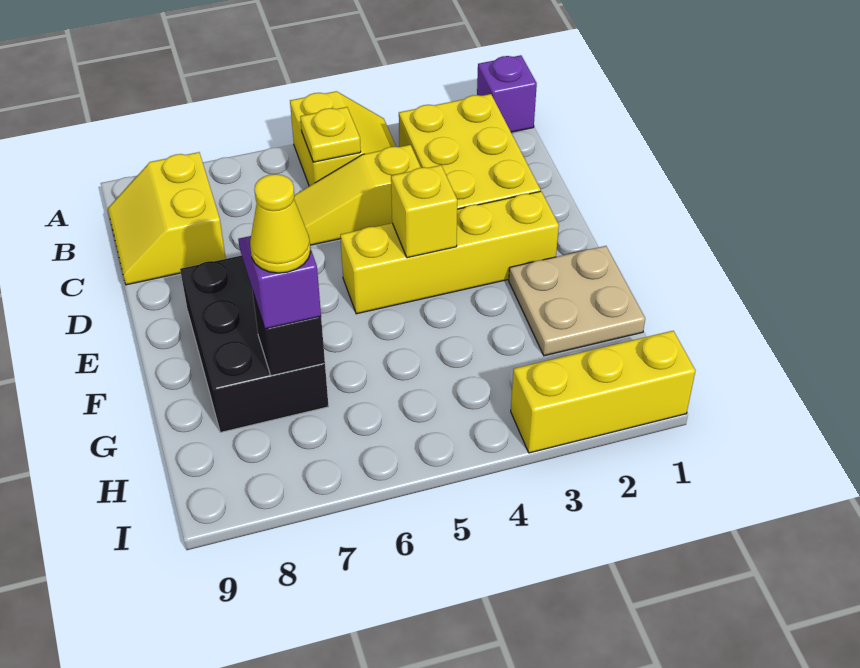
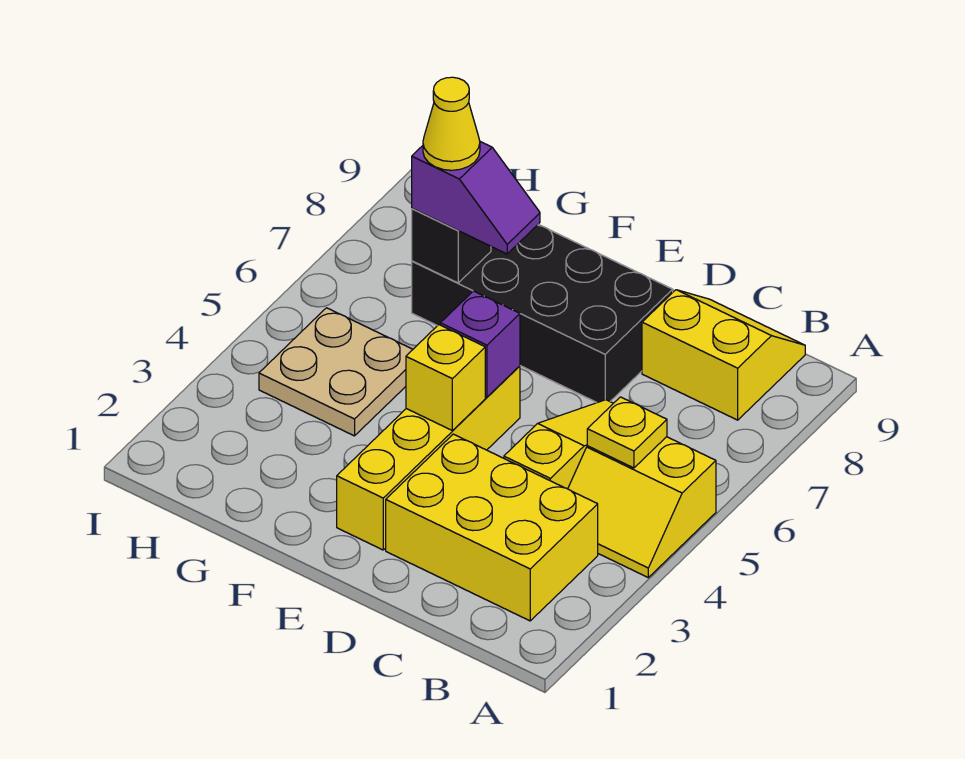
purple 1x1 brick [477,55,537,132] -> purple 1x1 brick moved to [440,291,520,397]
black 2x3 brick [180,255,329,432] -> black 2x4 brick [412,224,673,403]
tan 2x2 plate [509,246,645,356] -> tan 2x2 plate moved to [259,308,413,436]
yellow 1x3 brick [511,331,695,453] -> none

